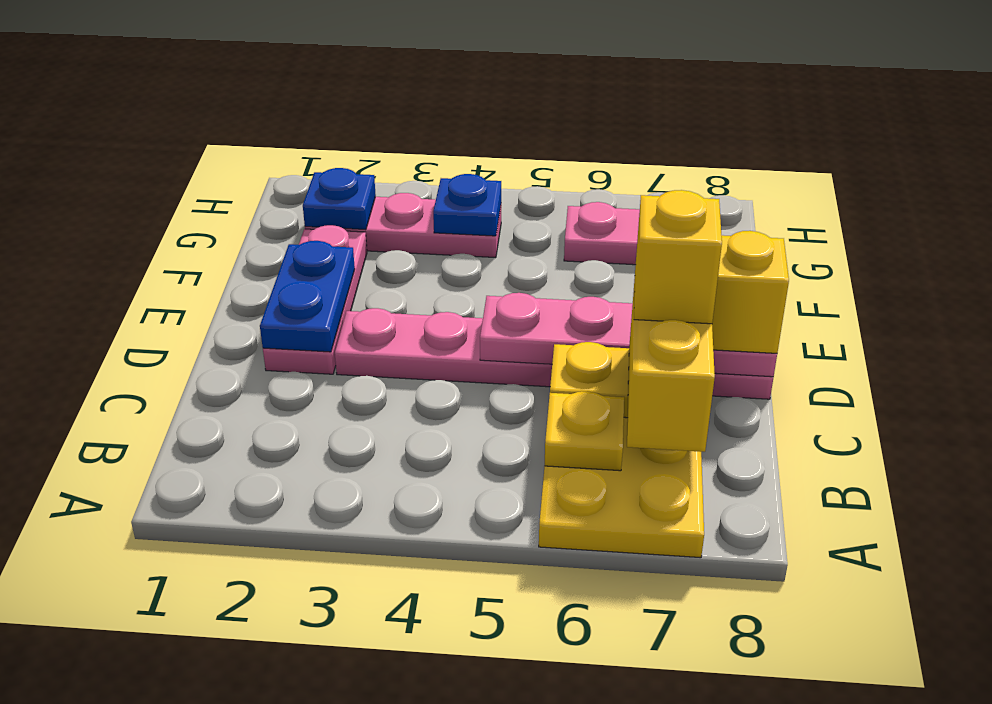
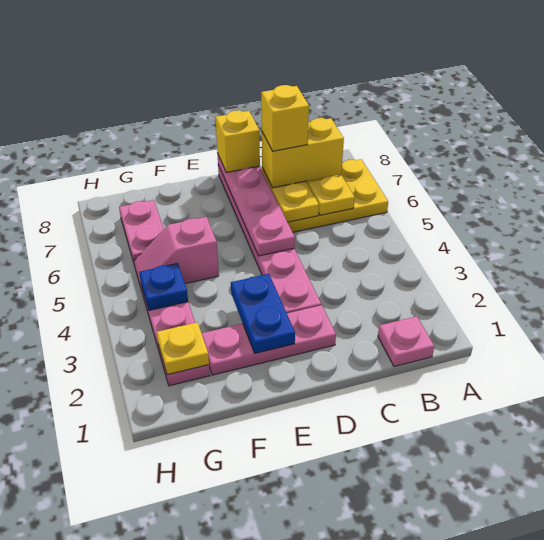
none -> pink 1x1 plate [378,316,434,367]
blue 1x2 plate [260,241,355,352] -> blue 1x2 plate turned to [231,274,295,353]
none -> pink 1x2 slope [134,217,219,290]
blue 1x1 plate [303,168,376,230] -> yellow 1x1 plate [157,322,209,375]

